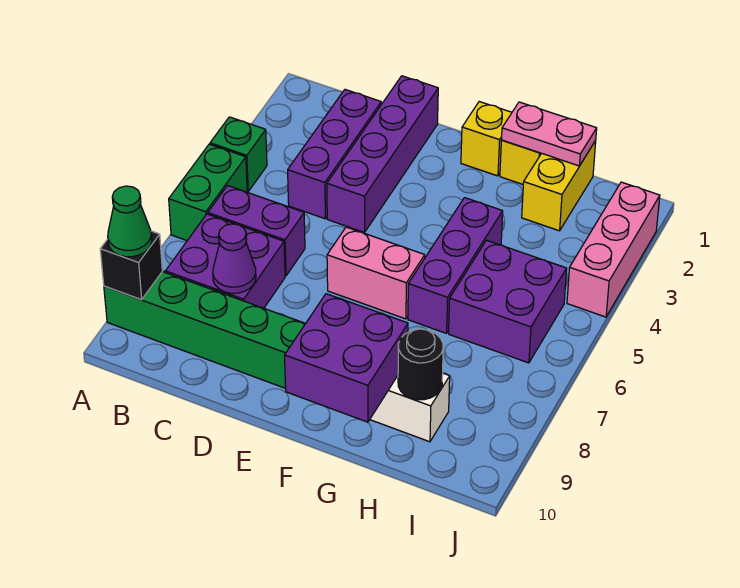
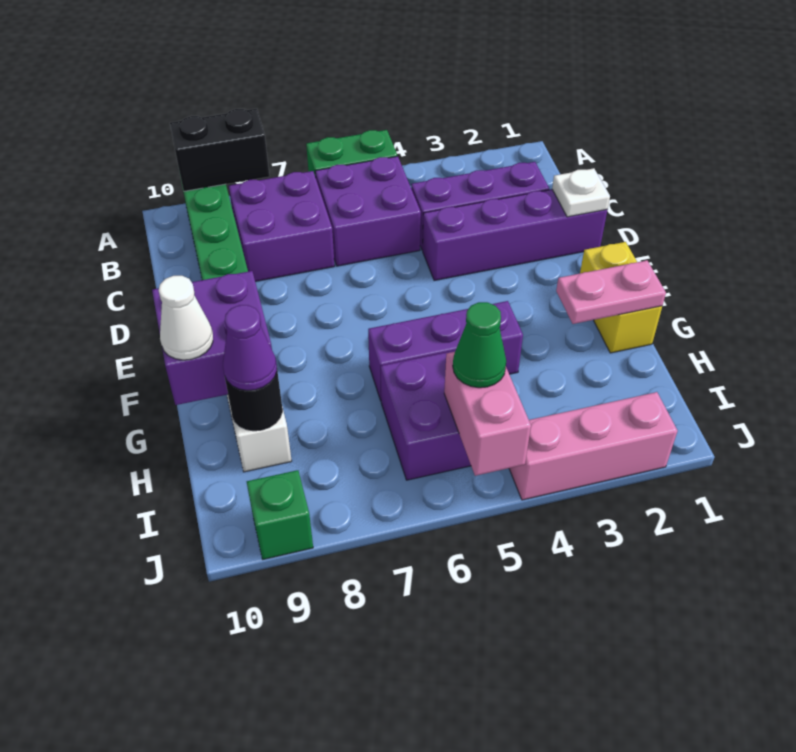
green 1x1 brick [210,117,267,192] -> green 1x1 brick moved to [247,470,313,559]
black 1x1 brick [100,231,162,300] -> black 1x2 brick [170,109,269,191]
green 1x1 cone [108,186,152,257] -> green 1x1 cone moved to [453,302,506,388]
purple 1x2 brick [208,186,305,276] -> purple 2x2 brick [315,156,421,266]
purple 1x1 cone [213,224,256,293] -> purple 1x1 cone moved to [223,305,277,391]
none -> white 1x1 plate [552,168,610,217]
pink 1x2 brick [327,227,425,319] -> pink 1x2 brick moved to [444,352,531,476]
pink 1x2 plate [502,102,597,166] -> pink 1x2 plate turned to [556,260,666,324]
none -> white 1x1 cone [159,276,213,360]
yellow 1x2 brick [522,141,596,231] -> none

